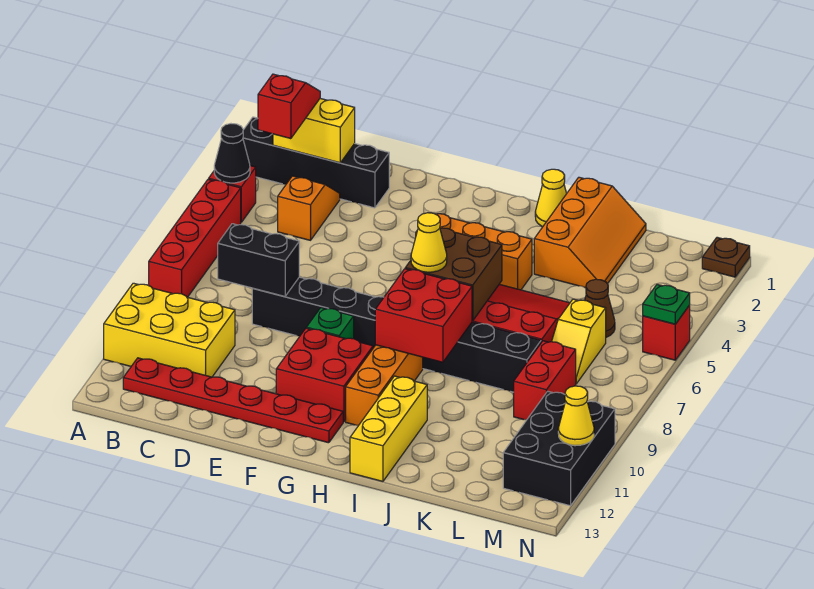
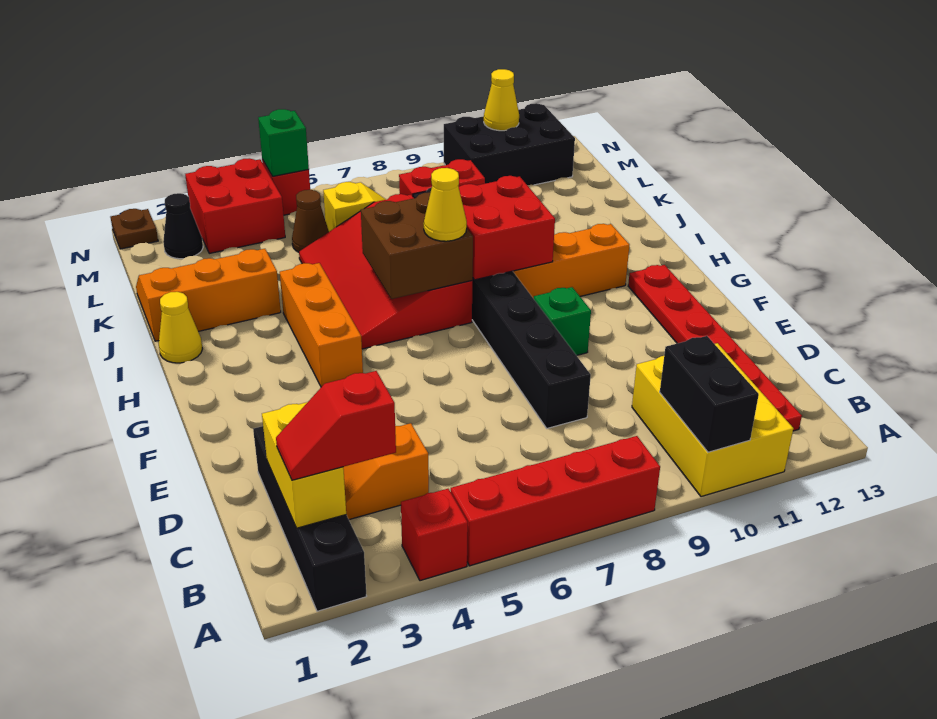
black 1x1 cone [214,124,250,183] -> black 1x1 cone moved to [163,193,203,259]
black 1x2 brick [218,224,299,297] -> black 1x2 brick moved to [660,336,759,452]
red 2x2 brick [276,328,373,422] -> red 2x2 brick moved to [185,158,285,253]
yellow 1x3 brick [350,376,427,481] -> none
green 1x1 plate [643,284,690,324] -> green 1x1 brick [258,109,309,176]

